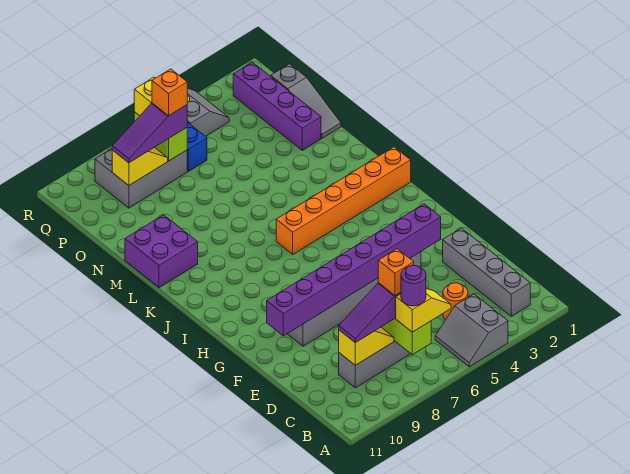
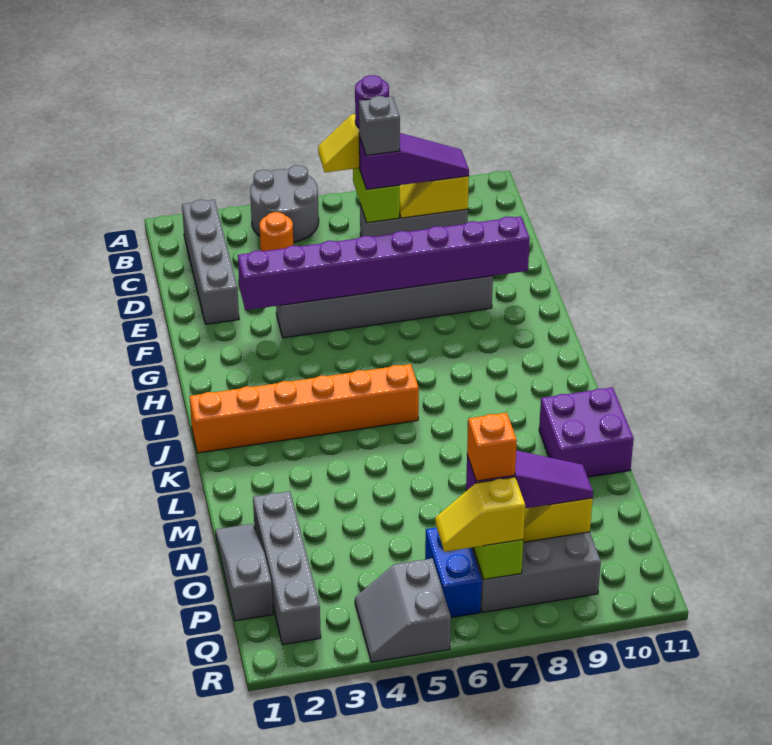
grey 2x2 slope [435,294,508,367] -> grey 2x2 round brick [250,165,319,242]
orange 1x1 brick [378,249,414,296] -> grey 1x1 brick [359,96,400,155]
purple 1x4 brick [233,62,321,150] -> grey 1x4 brick [253,491,321,645]

